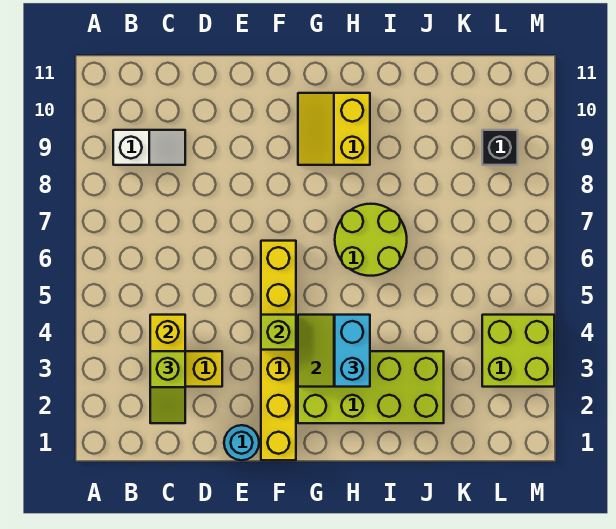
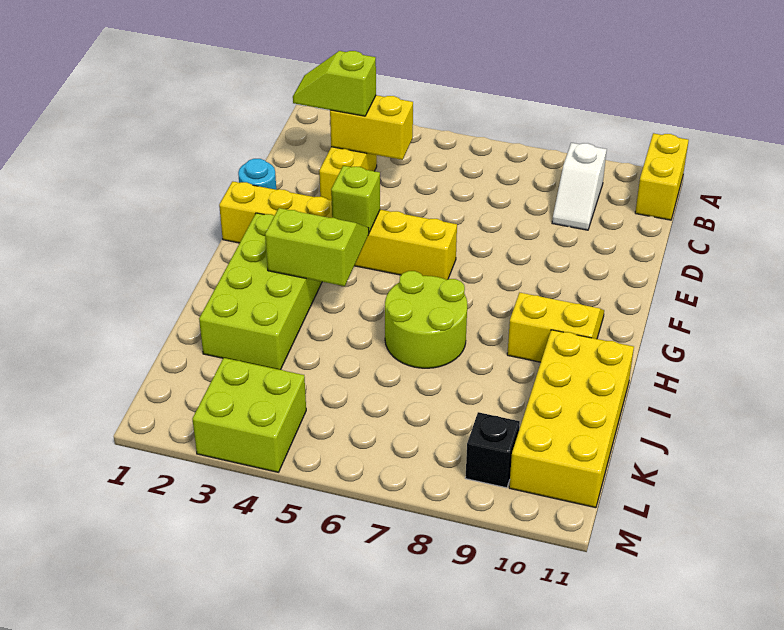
none -> yellow 1x2 brick [635,133,689,220]
cyan 1x2 brick [335,315,370,387] -> none
none -> yellow 2x4 brick [509,330,634,508]

